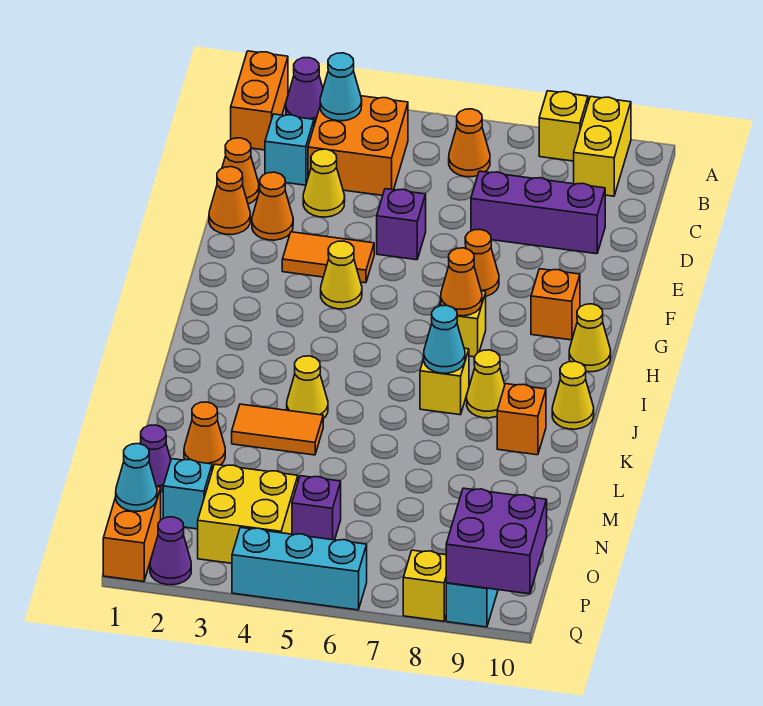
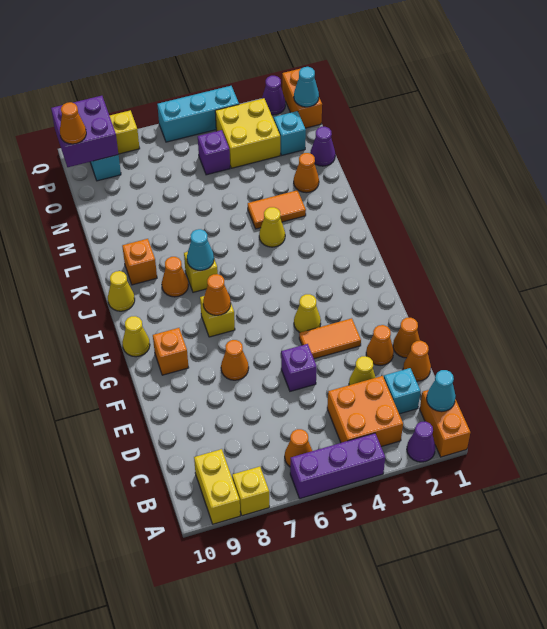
cyan 1x1 cone [320,53,362,121] -> cyan 1x1 cone moved to [427,370,456,412]
purple 1x3 brick [471,171,605,254] -> purple 1x3 brick moved to [290,433,385,499]
yellow 1x1 cone [467,350,505,418] -> orange 1x1 cone [162,257,188,297]
none -> orange 1x1 cone [60,102,86,144]

